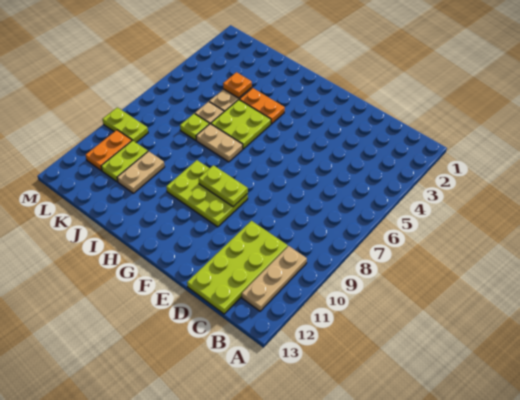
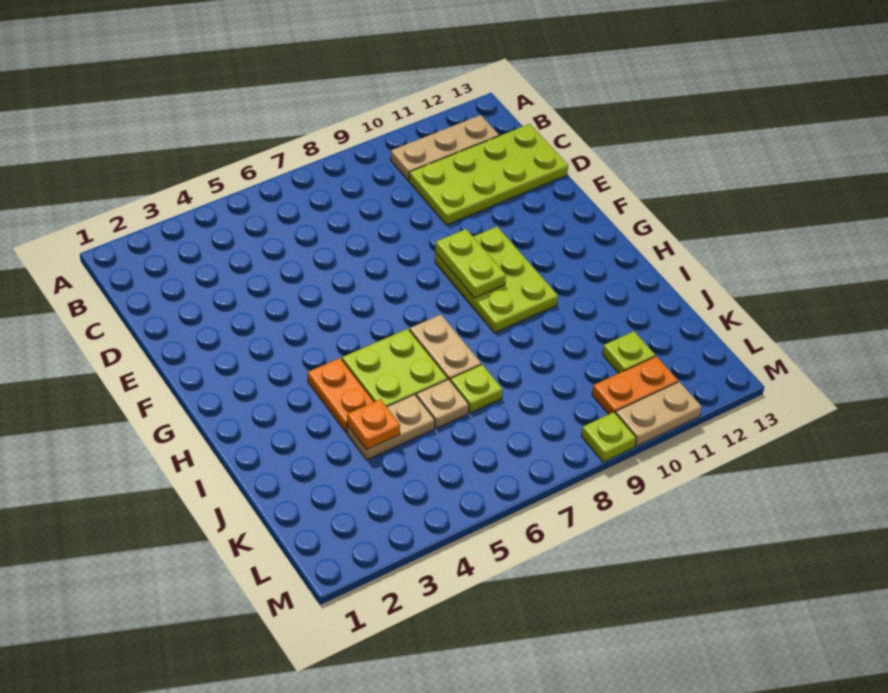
tan 1x2 plate [117,151,165,193] -> tan 1x2 plate moved to [616,382,701,446]
lime 1x2 plate [101,140,148,182] -> lime 1x1 plate [603,331,655,373]
lime 1x2 plate [103,107,148,142] -> lime 1x1 plate [582,412,636,462]

